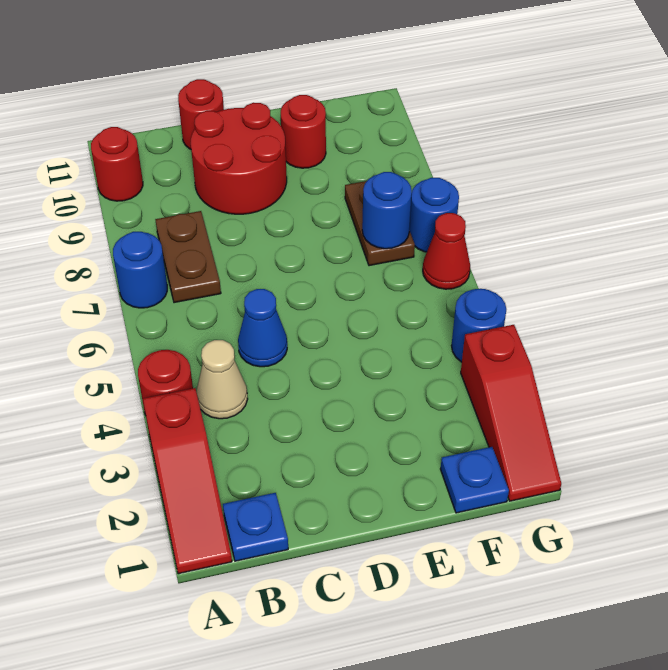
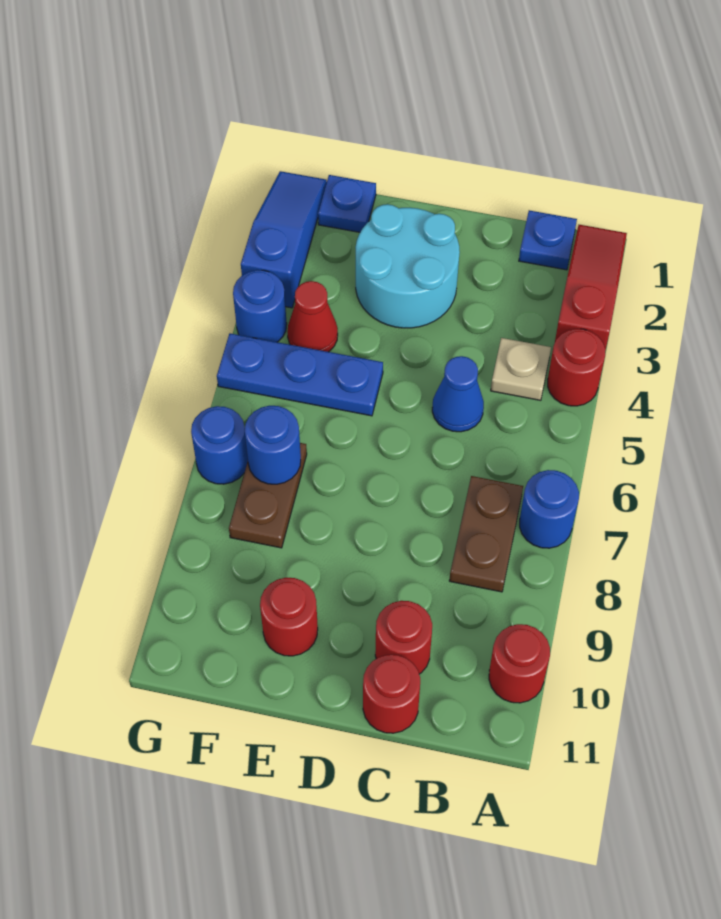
tan 1x1 cone [197,340,248,419] -> tan 1x1 plate [491,338,551,400]
red 2x2 round brick [191,103,287,214] -> red 1x1 round brick [375,601,432,674]
none -> cyan 2x2 round brick [355,204,460,328]
none -> blue 1x3 plate [217,334,383,416]
red 1x3 slope [461,325,561,501] -> blue 1x3 slope [241,171,327,308]
red 1x1 cone [423,213,470,289] -> red 1x1 cone moved to [287,281,338,352]

